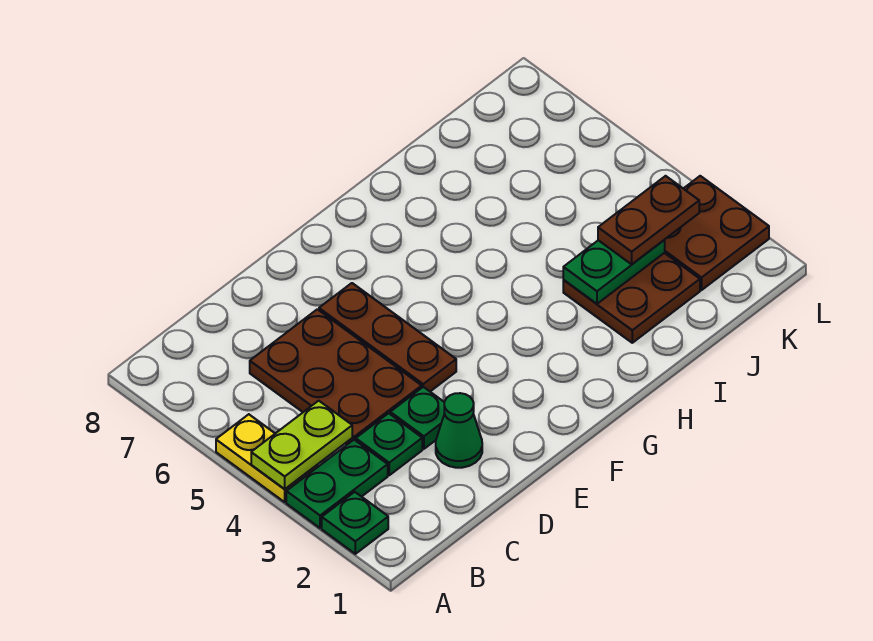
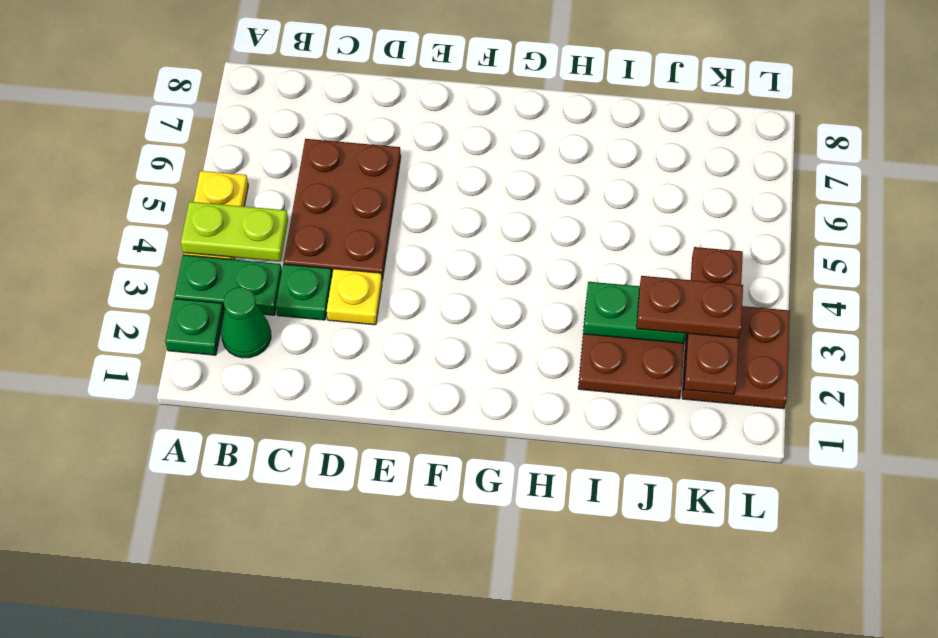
green 1x1 cone [436,393,482,468] -> green 1x1 cone moved to [221,287,271,358]
green 1x1 plate [390,387,445,449] -> yellow 1x1 plate [327,269,382,325]
brown 1x3 plate [319,283,456,391] -> brown 1x3 plate moved to [684,247,743,394]

